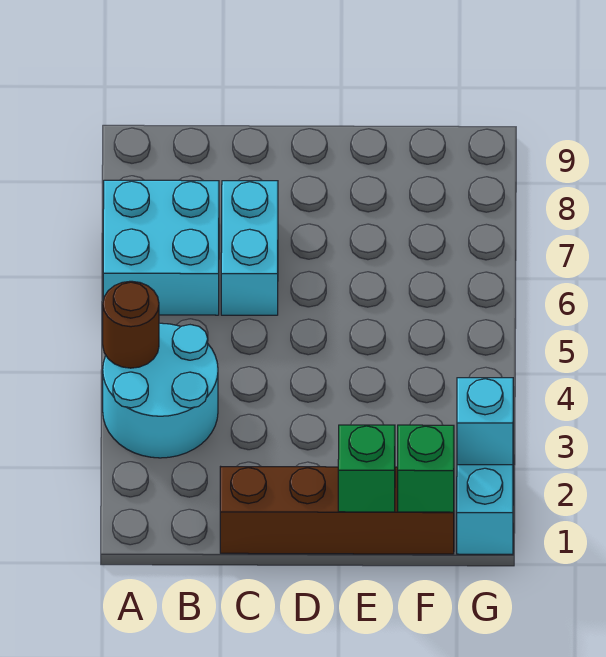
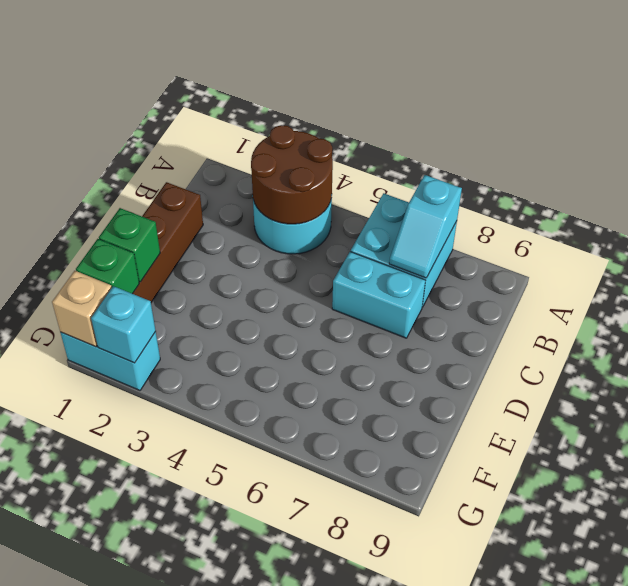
brown 1x1 round brick [103,281,159,368] -> brown 2x2 round brick [251,125,333,224]
none -> cyan 1x2 slope [389,175,462,278]
none -> tan 1x1 brick [52,271,112,347]

